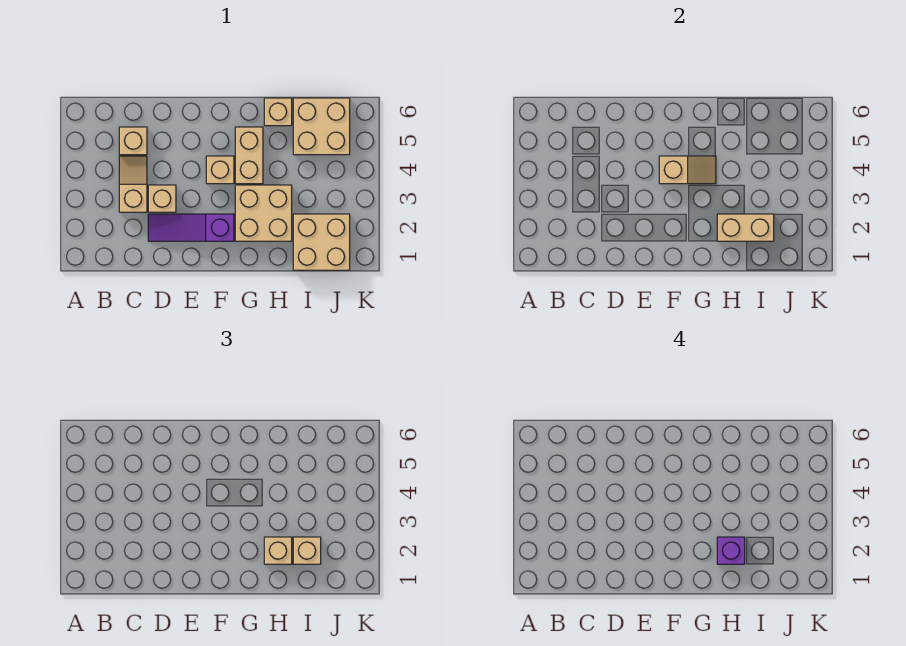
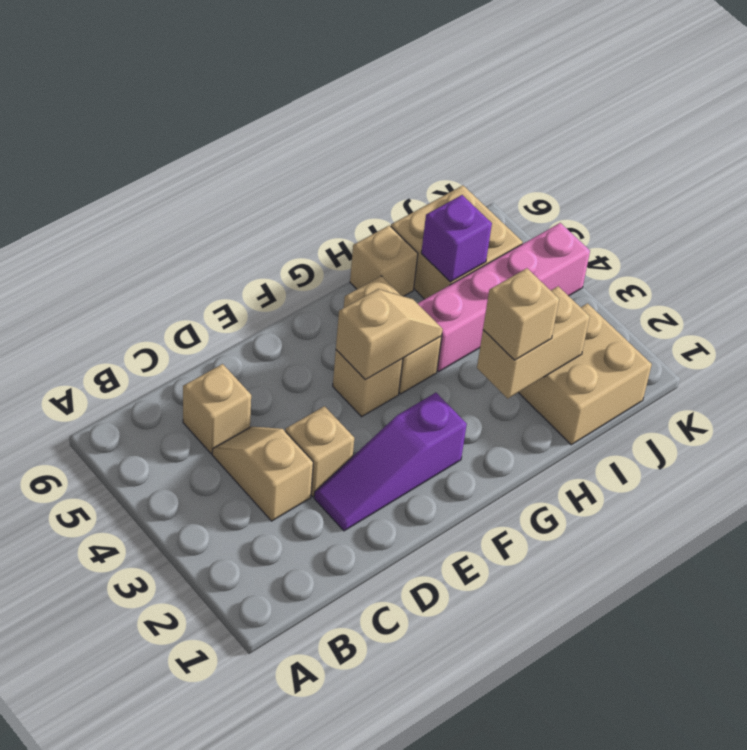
tan 2x2 brick [235,185,292,241] -> none
purple 1x1 brick [717,537,745,564] -> purple 1x1 brick moved to [421,195,492,282]
none -> pink 1x4 brick [417,223,590,372]
tan 1x1 brick [293,537,321,564] -> none

